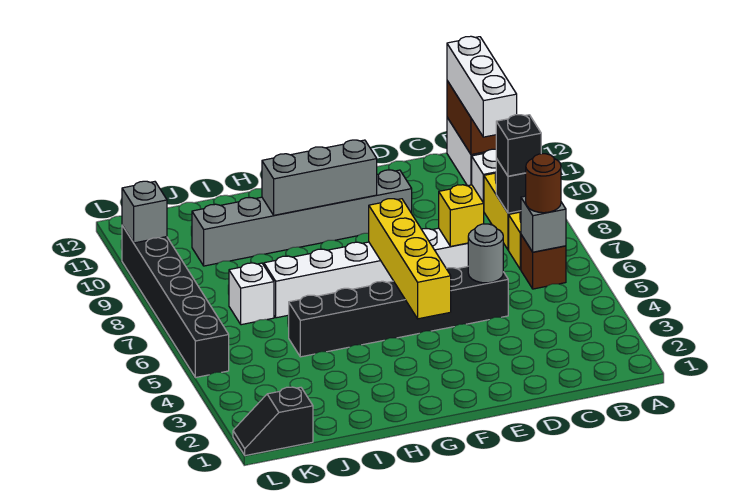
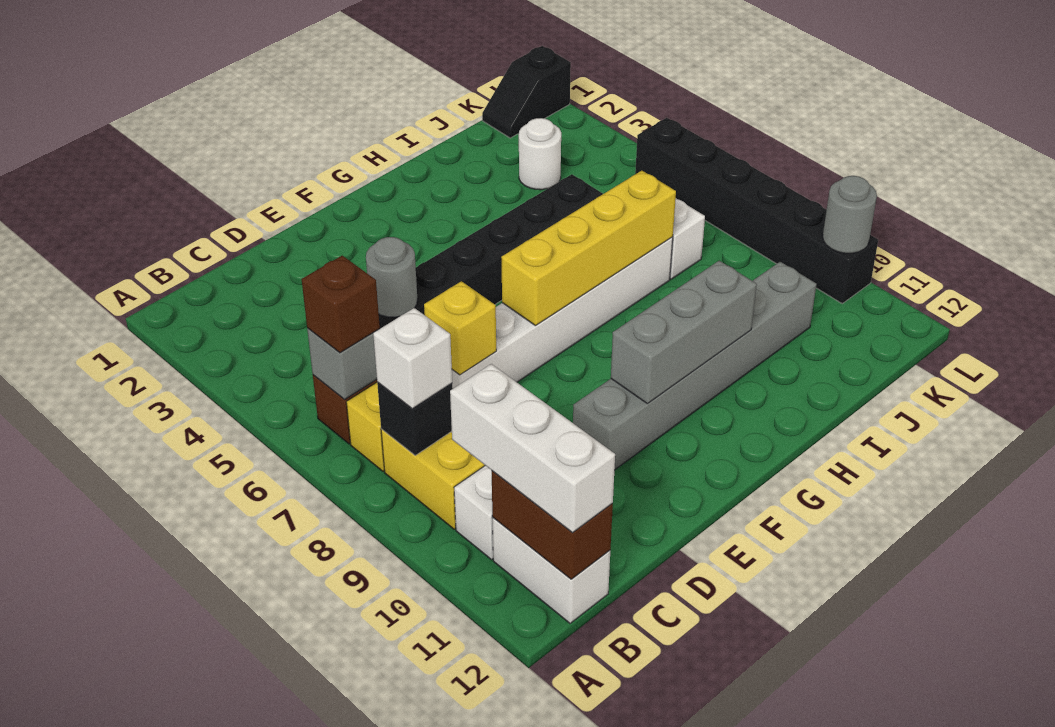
brown 1x1 round brick [526,154,561,213] -> brown 1x1 brick [302,256,380,353]
black 1x1 brick [496,115,541,176] -> white 1x1 brick [373,308,452,408]
yellow 1x4 brick [369,199,451,319] -> yellow 1x4 brick turned to [501,171,676,326]
none -> white 1x1 round brick [519,118,561,190]
black 1x2 slope [233,387,313,456] -> black 1x2 slope turned to [482,46,571,138]
grey 1x1 brick [122,181,167,243] -> grey 1x1 round brick [823,176,877,253]

